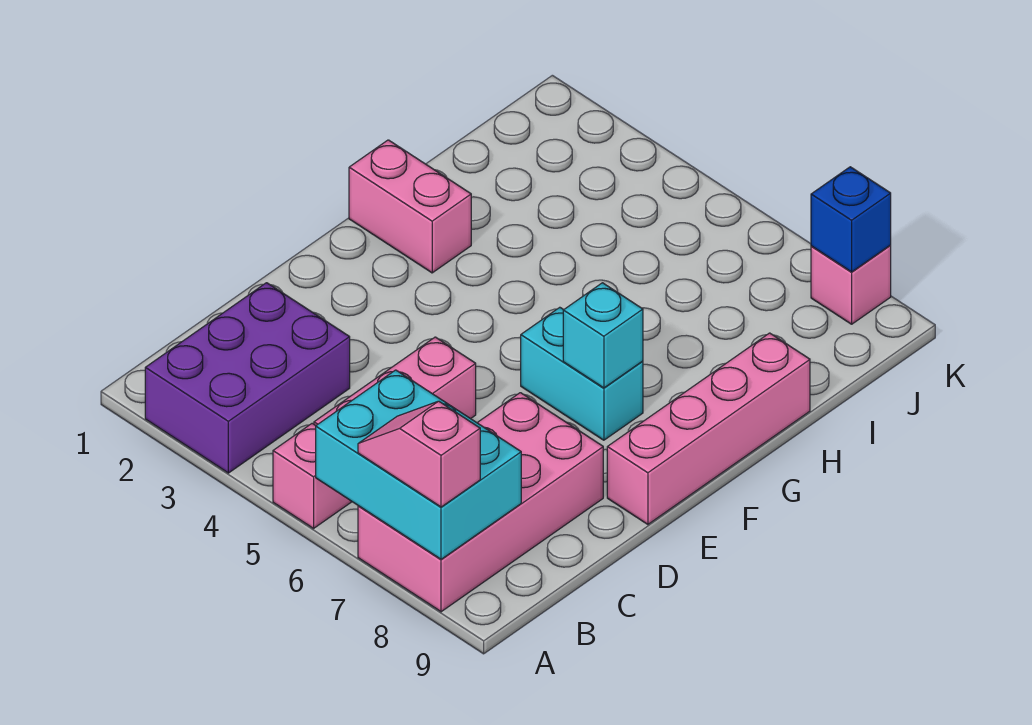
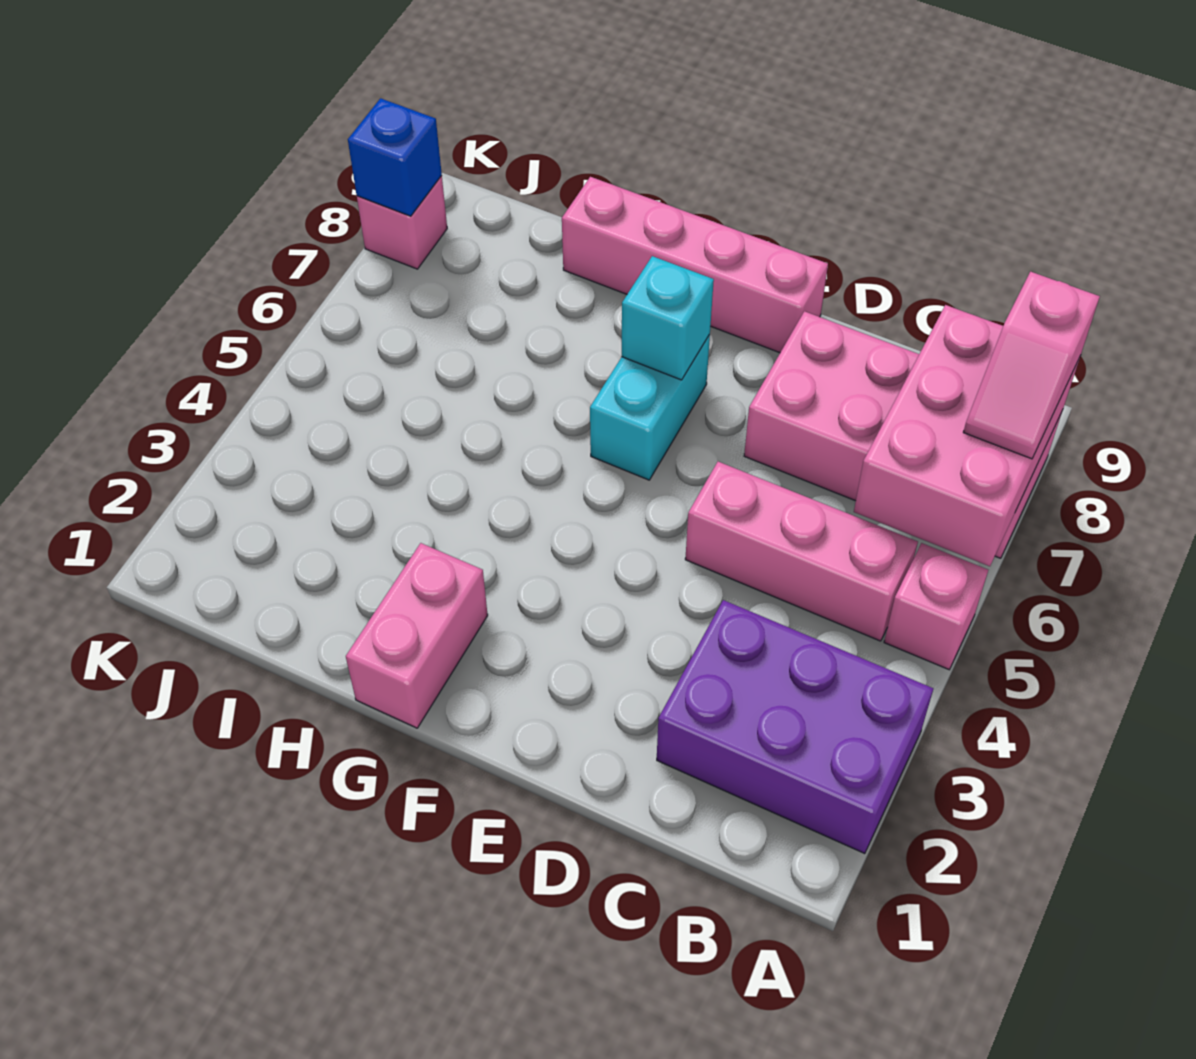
cyan 2x3 brick [316,370,521,559] -> pink 2x3 brick [854,305,1080,566]

